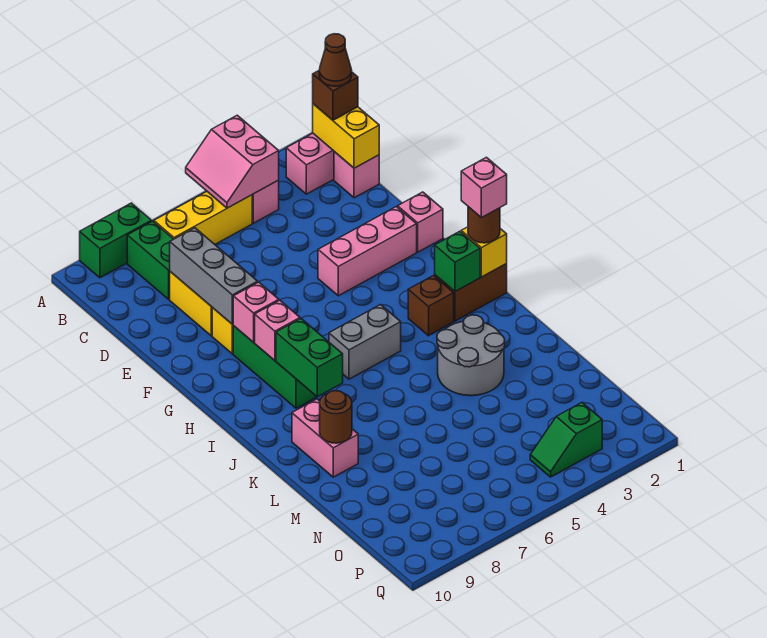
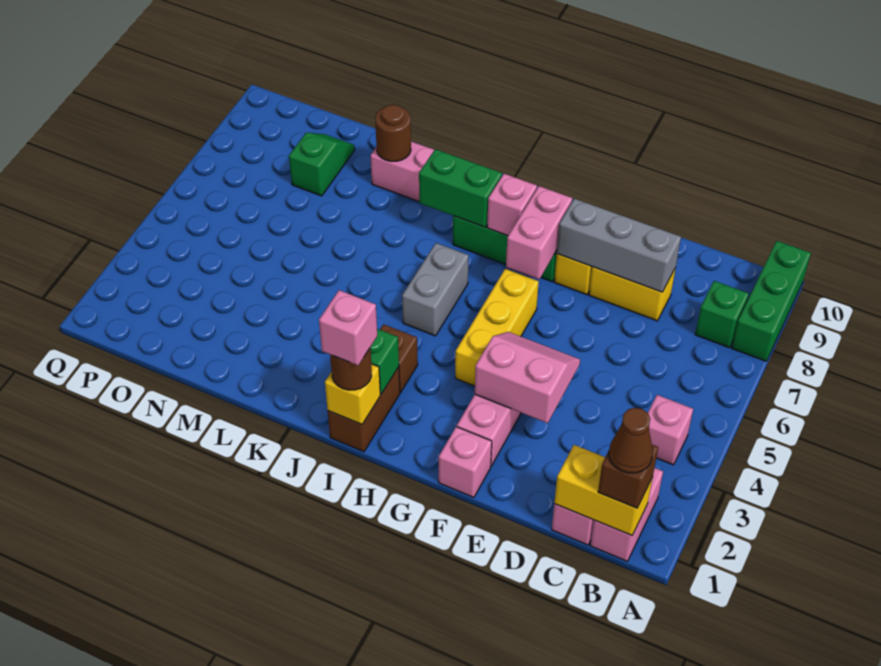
pink 2x2 slope [186,115,279,208] -> pink 2x2 slope moved to [475,332,580,423]
green 1x2 brick [80,203,152,278] -> green 1x3 brick [732,241,811,361]
yellow 1x3 brick [154,192,252,244] -> yellow 1x3 brick moved to [455,269,539,386]
green 1x2 brick [127,221,173,299] -> green 1x1 brick [695,281,749,348]
pink 1x1 brick [233,282,279,342] -> pink 1x2 brick [506,186,572,279]
grey 2x2 round brick [437,315,505,396] -> none
green 1x2 slope [530,403,602,477] -> green 1x2 slope moved to [289,133,355,196]

